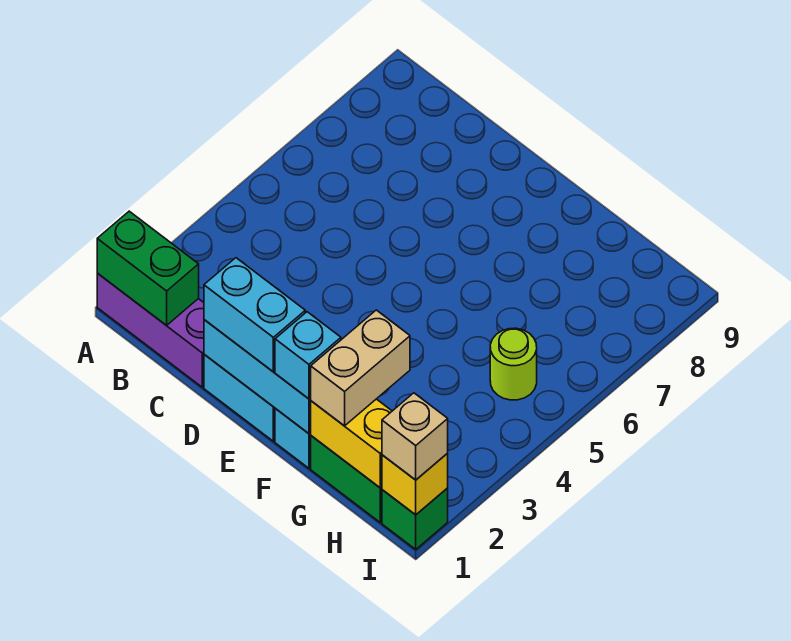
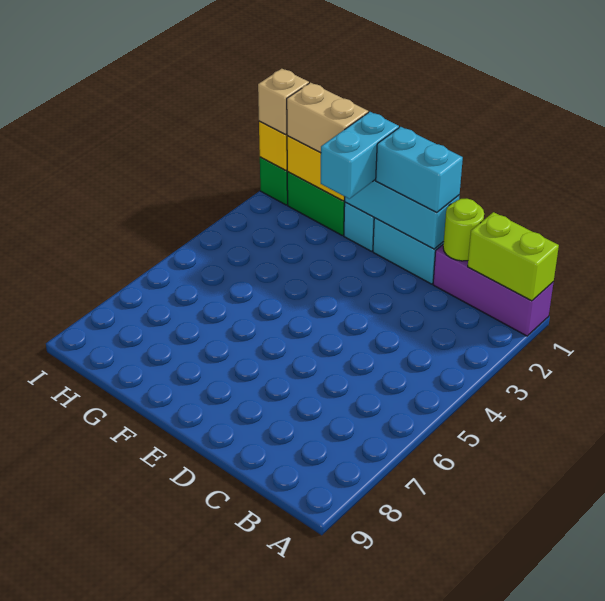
green 1x2 brick [97,211,199,325] -> lime 1x2 brick [468,212,559,301]
cyan 1x1 brick [275,312,341,399] -> cyan 1x2 brick [321,112,399,199]
tan 1x2 brick [311,310,410,426] -> tan 1x2 brick turned to [287,83,368,153]
lime 1x1 round brick [490,328,537,400] -> lime 1x1 round brick moved to [443,199,484,261]

